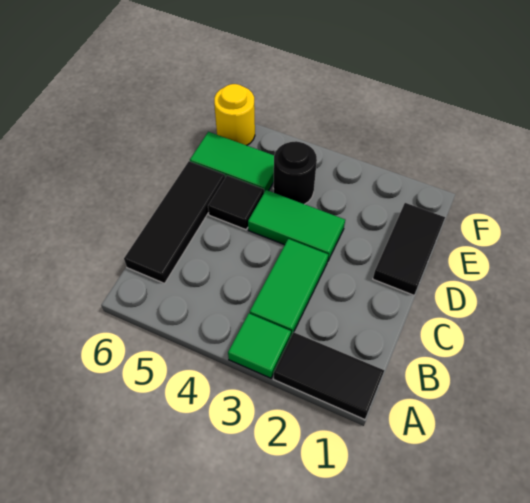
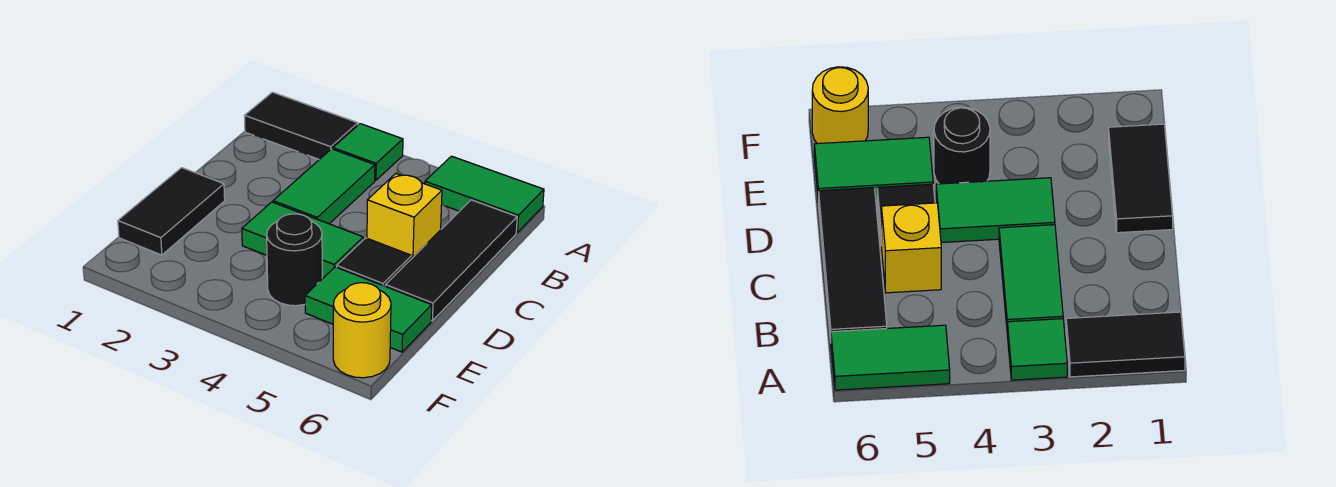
none -> green 1x2 tile [425,156,544,233]
none -> yellow 1x1 brick [367,174,442,258]

